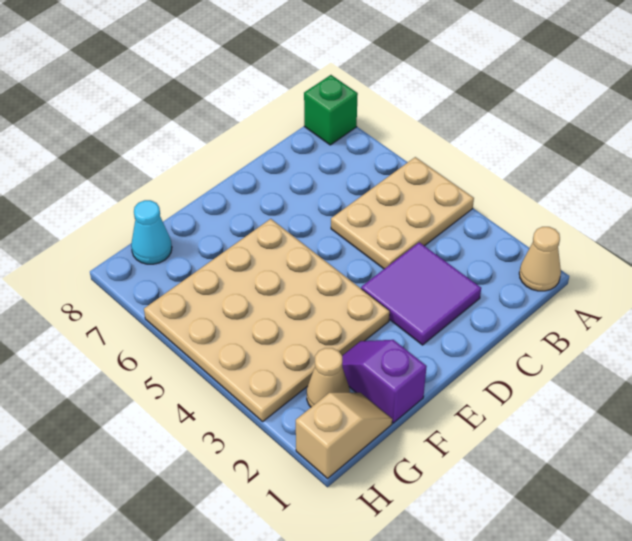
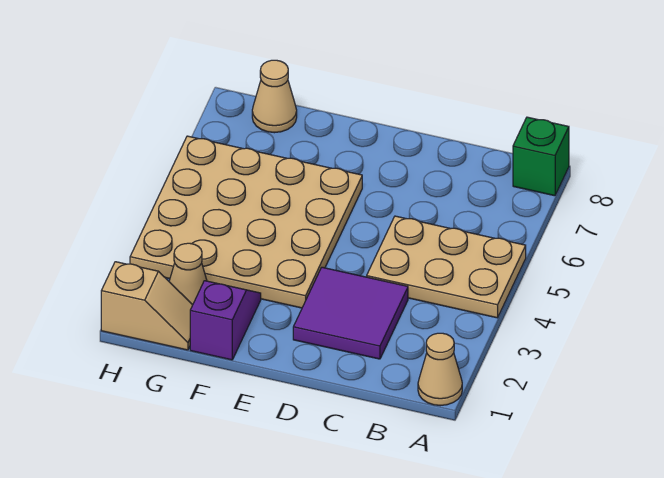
cyan 1x1 cone [131,200,172,264] -> tan 1x1 cone [252,60,297,133]

